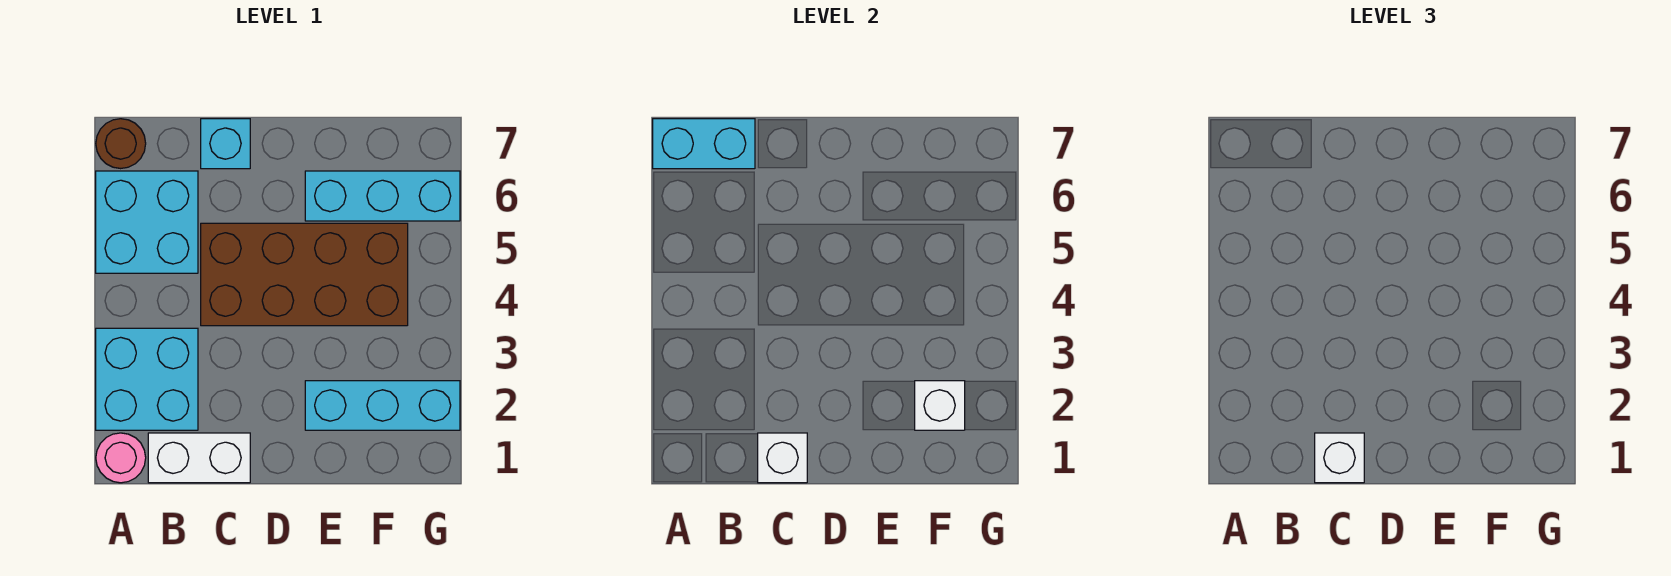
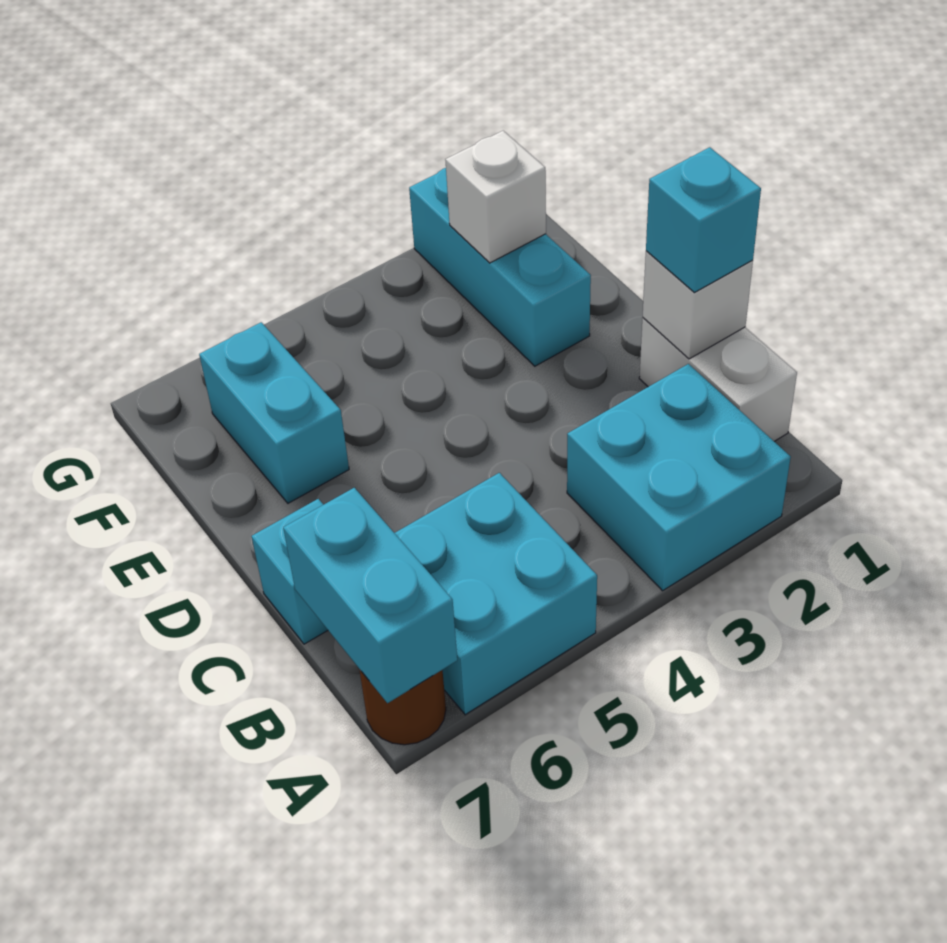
pink 1x1 round brick [96,433,146,483] -> none
white 1x1 brick [1315,433,1364,483] -> cyan 1x1 brick [646,147,761,293]
brown 2x4 brick [201,223,408,326] -> none
cyan 1x3 brick [305,171,460,221] -> cyan 1x2 brick [199,322,349,503]

